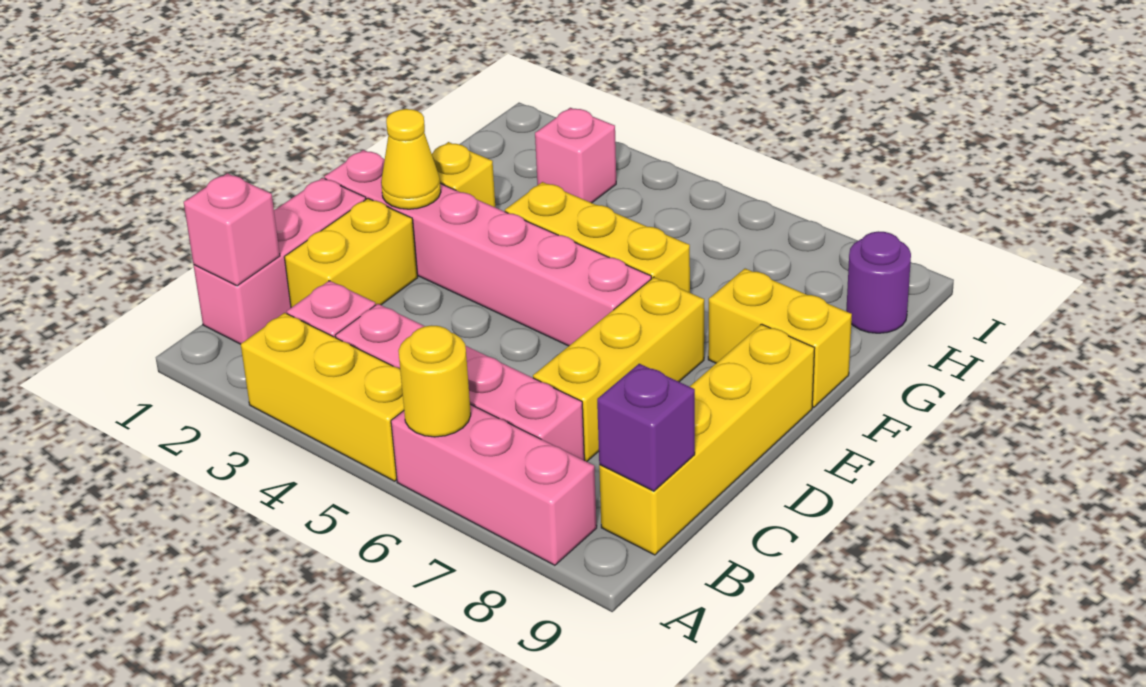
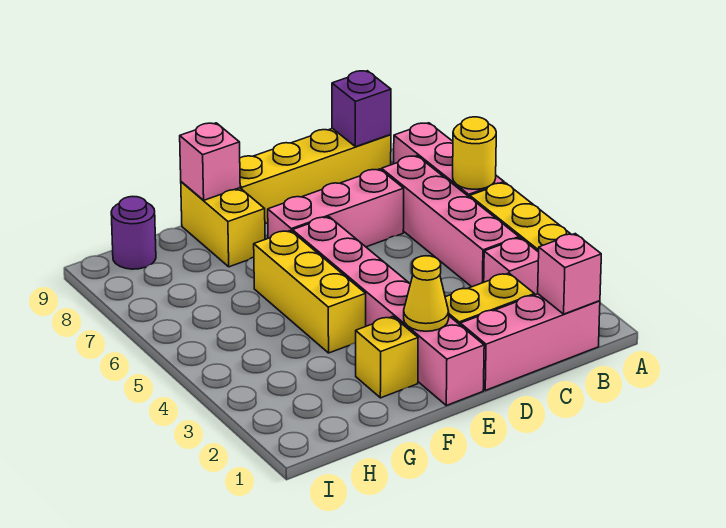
yellow 1x3 brick [533,277,704,461] -> pink 1x3 brick [268,169,404,247]
pink 1x1 brick [535,108,616,203] -> pink 1x1 brick moved to [180,123,240,200]

